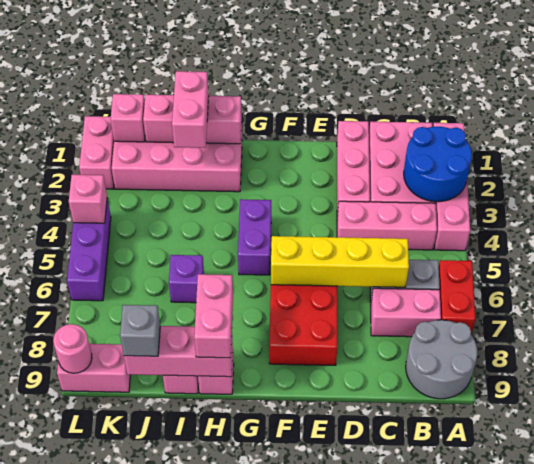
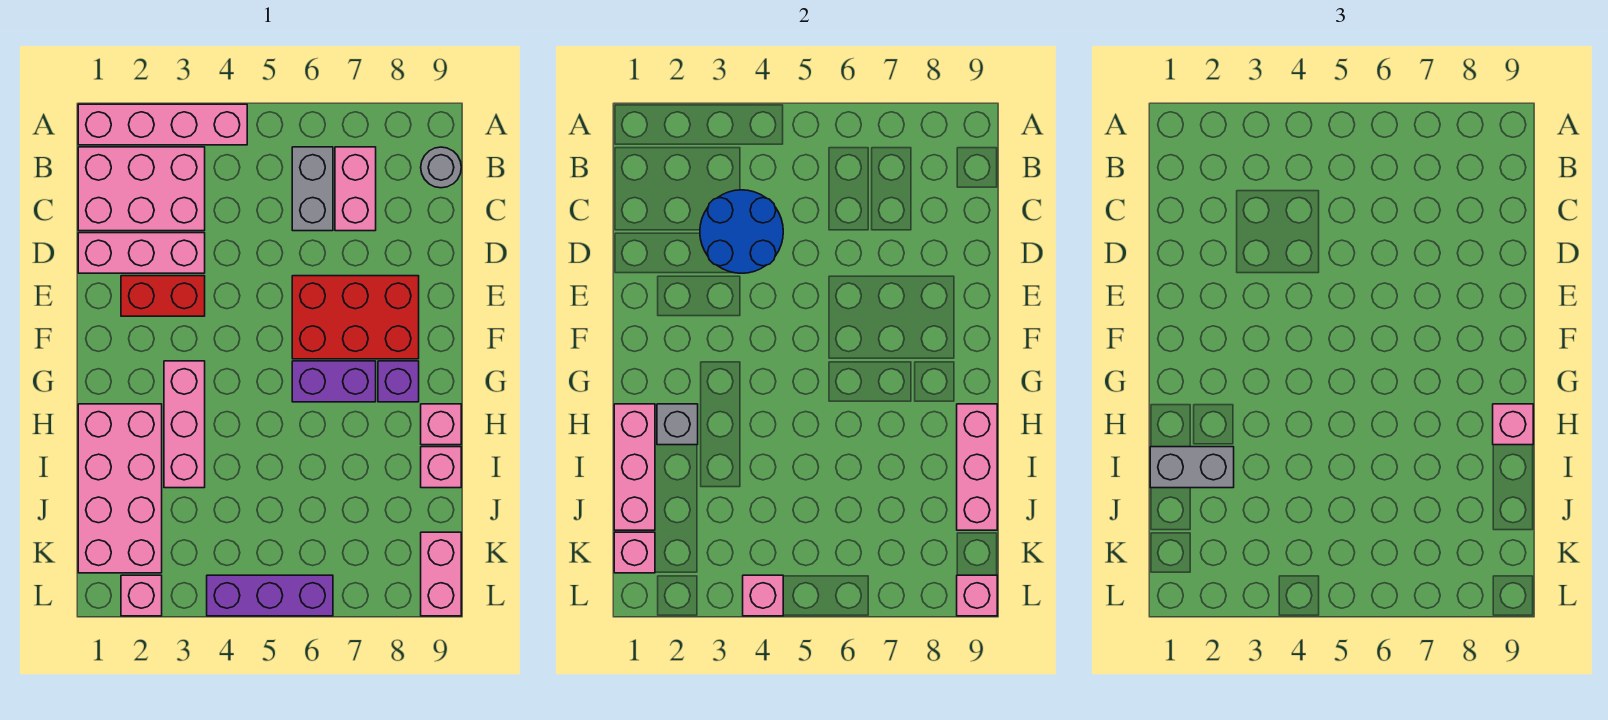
blue 2x2 round brick [404,127,472,202] -> blue 2x2 round brick moved to [700,190,783,273]
red 1x2 brick [439,260,476,334] -> red 1x2 brick moved to [121,276,205,316]
grey 2x2 round brick [406,320,477,399] -> grey 1x1 round brick [421,147,461,188]
pink 1x3 brick [337,201,437,250] -> pink 1x3 brick moved to [164,361,205,488]
yellow 1x4 brick [271,236,409,287] -> none
purple 1x2 brick [238,199,271,275] -> purple 1x2 brick moved to [292,361,376,402]
pink 1x2 brick [194,274,233,358] -> pink 1x1 brick [1493,404,1533,445]
pink 1x2 brick [172,71,209,148] -> grey 1x2 brick [1150,447,1234,488]
purple 1x1 brick [169,255,204,303] -> purple 1x1 brick moved to [378,361,419,402]
grey 1x1 brick [120,305,160,356] -> grey 1x1 brick moved to [657,404,698,445]
pink 1x2 brick [79,116,114,189] -> pink 1x1 brick [121,575,162,616]
pink 1x1 round brick [53,324,92,373] -> pink 1x1 brick [957,575,997,616]

